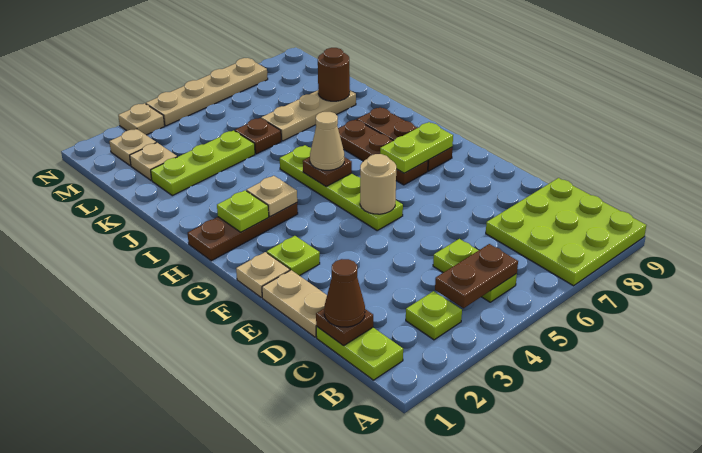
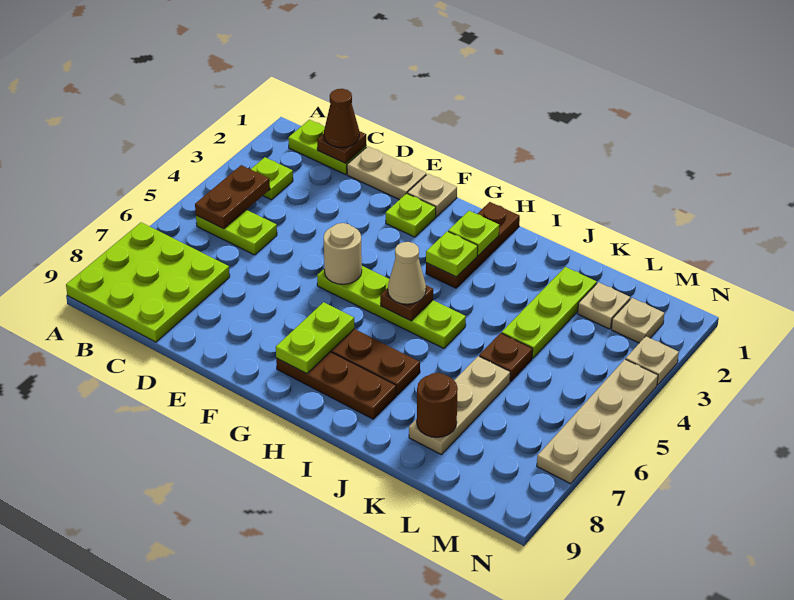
tan 1x1 plate [246,176,297,217] -> lime 1x1 plate [426,231,478,277]

